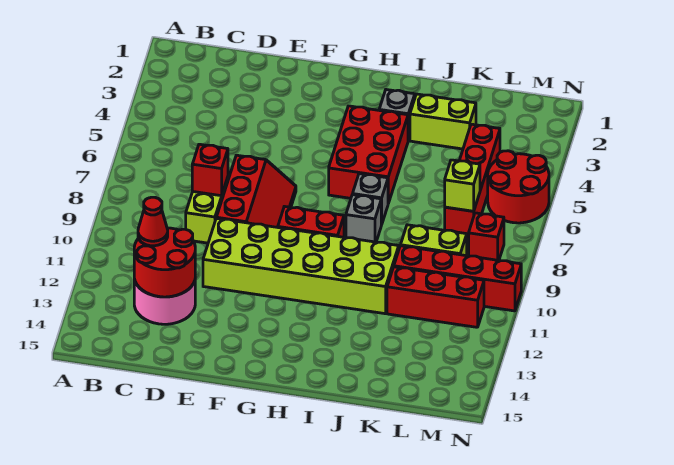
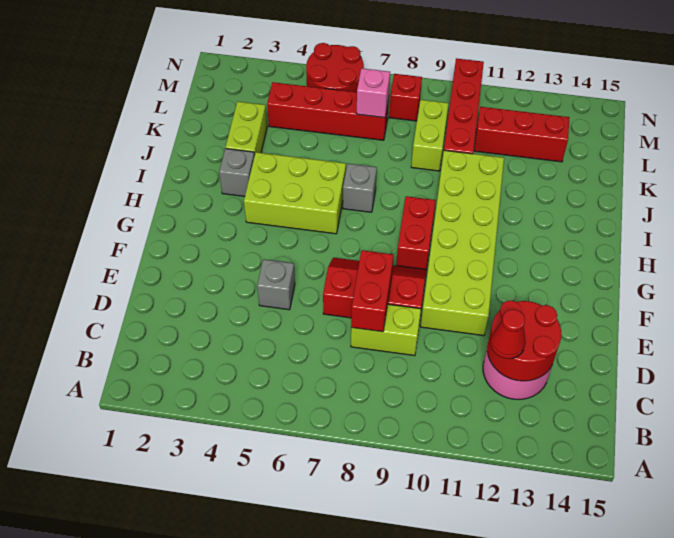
red 1x1 brick [192,144,228,196] -> red 1x2 brick [351,250,393,332]
red 2x3 brick [329,106,408,203] -> lime 2x3 brick [244,152,346,234]
grey 1x1 brick [346,195,381,242] -> grey 1x1 brick moved to [257,259,295,310]
red 1x3 brick [387,267,484,327] -> red 1x3 brick turned to [474,107,570,162]
lime 1x1 brick [445,160,480,211] -> pink 1x1 brick [357,68,390,118]

